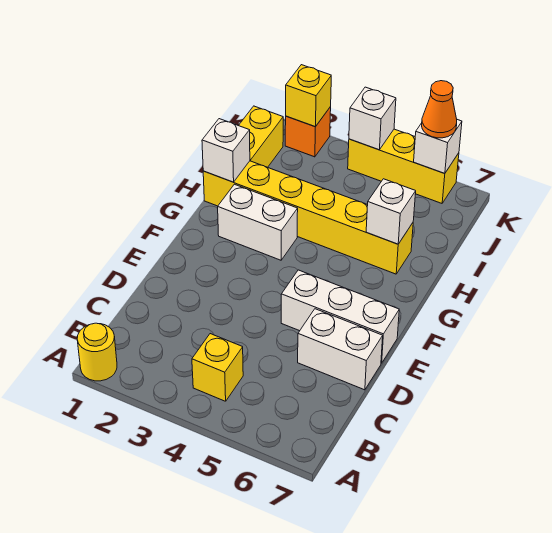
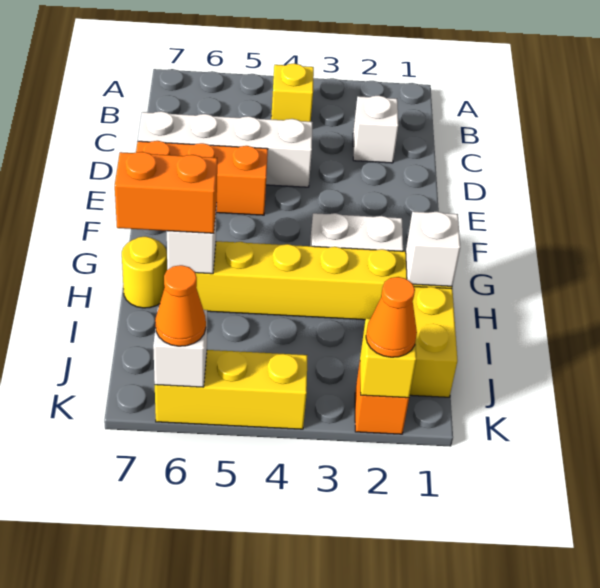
yellow 1x1 round brick [77,323,117,381] -> yellow 1x1 round brick moved to [122,236,167,308]
white 1x2 brick [298,309,383,390] -> white 1x4 brick [138,111,313,187]
white 1x3 brick [281,270,399,363] -> orange 1x3 brick [136,141,268,215]
none -> orange 1x2 brick [115,152,217,233]
none -> orange 1x1 cone [366,277,417,357]
white 1x1 brick [349,87,396,150] -> white 1x1 brick moved to [353,95,398,163]

